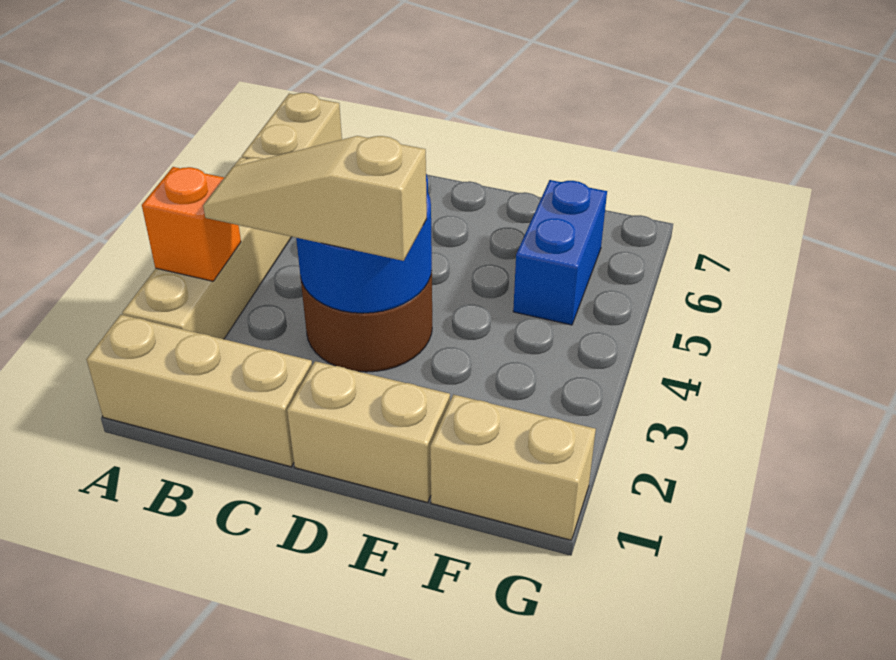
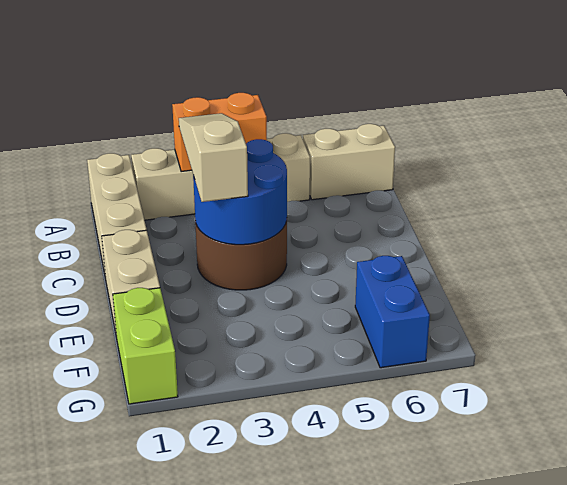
orange 1x1 brick [142,167,241,281] -> orange 1x2 brick [172,93,267,172]
tan 1x2 brick [430,395,596,540] -> lime 1x2 brick [113,288,178,404]
blue 1x2 brick [513,180,607,325] -> blue 1x2 brick turned to [355,256,430,368]

